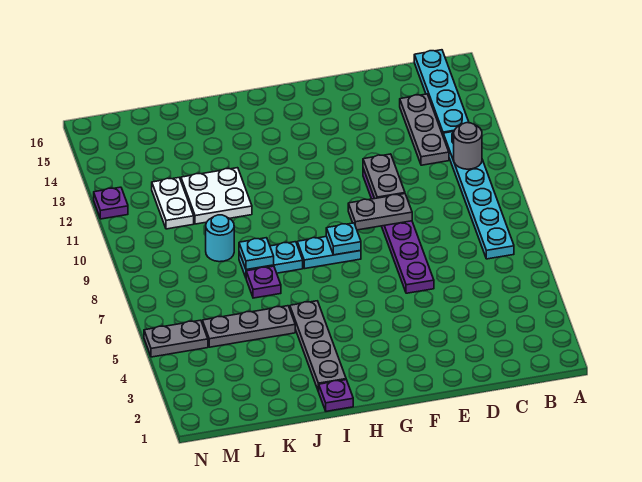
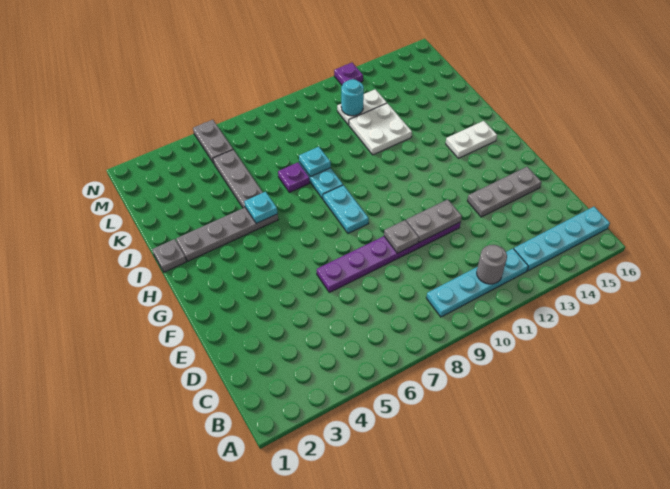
cyan 1x6 plate [443,131,514,259] -> cyan 1x4 plate [426,249,528,317]
grey 1x3 plate [400,94,449,165] -> grey 1x3 plate moved to [467,167,542,217]
grey 1x2 plate [348,194,412,230] -> grey 1x1 plate [384,220,419,253]
cyan 1x1 plate [326,223,361,255] -> cyan 1x1 plate moved to [244,192,278,224]
none -> white 1x2 plate [446,121,497,158]
purple 1x1 plate [319,380,353,411] -> grey 1x1 plate [152,239,186,272]
cyan 1x1 round brick [206,215,234,262] -> cyan 1x1 round brick moved to [341,79,364,116]

